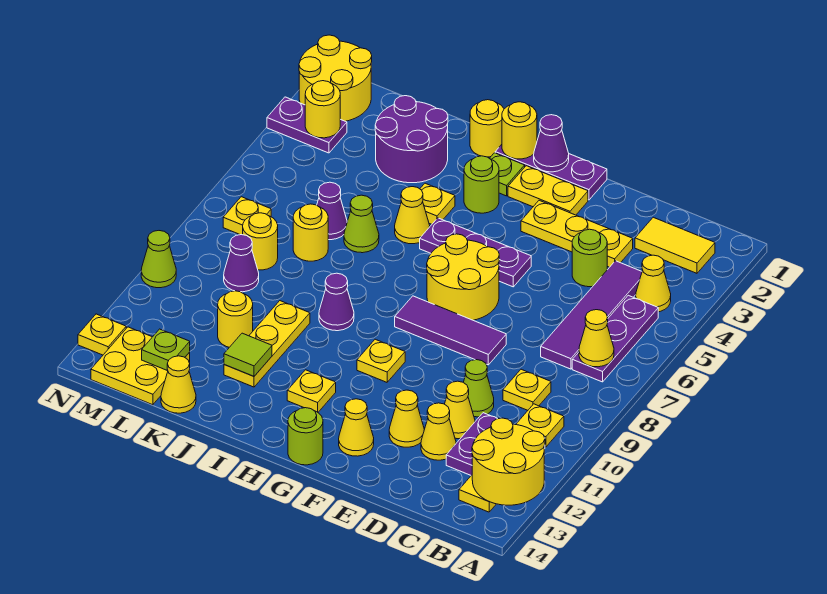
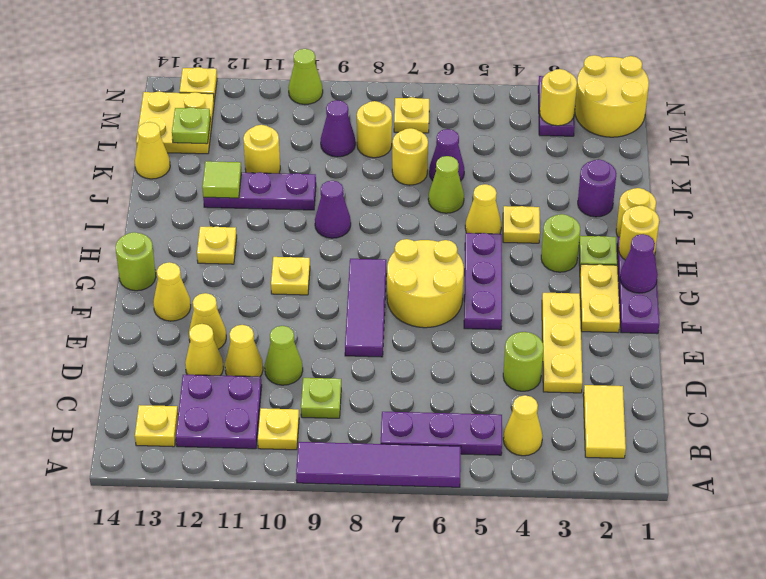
yellow 2x2 round brick [472,418,545,505] -> none
yellow 1x1 cone [579,310,614,367] -> none
purple 1x4 tile [541,261,642,369] -> purple 1x4 tile moved to [296,442,461,487]
yellow 1x1 plate [503,369,551,410] -> lime 1x1 plate [301,378,341,418]
purple 2x2 round brick [375,96,448,183] -> purple 1x1 round brick [578,159,617,217]
yellow 1x3 plate [224,301,310,387] -> purple 1x3 plate [203,172,316,210]

